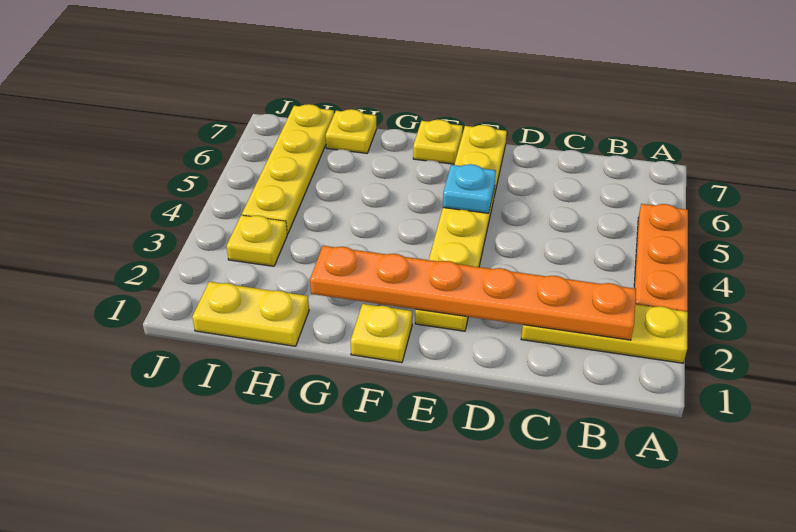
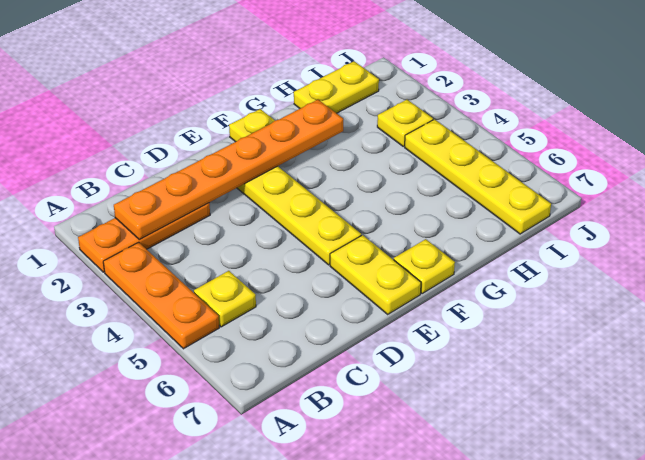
yellow 1x3 plate [521,304,688,363] -> orange 1x3 plate [78,203,210,272]
cyan 1x1 plate [443,164,496,213] -> none
yellow 1x1 plate [326,109,377,153] -> yellow 1x1 plate moved to [194,271,256,327]

